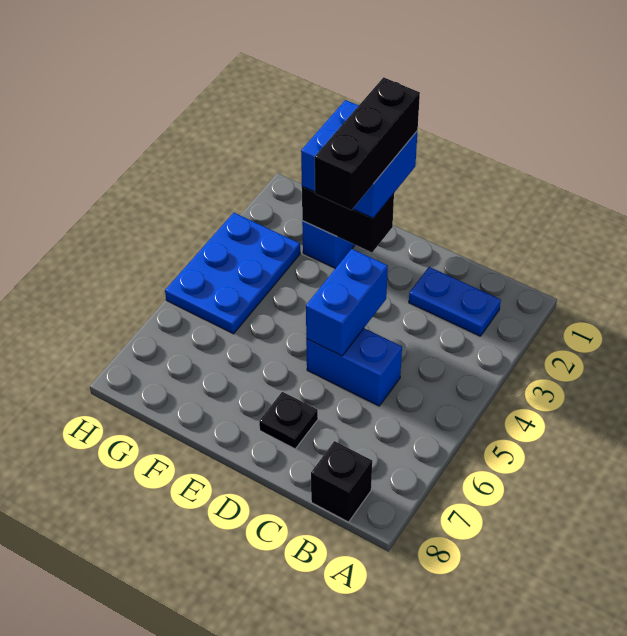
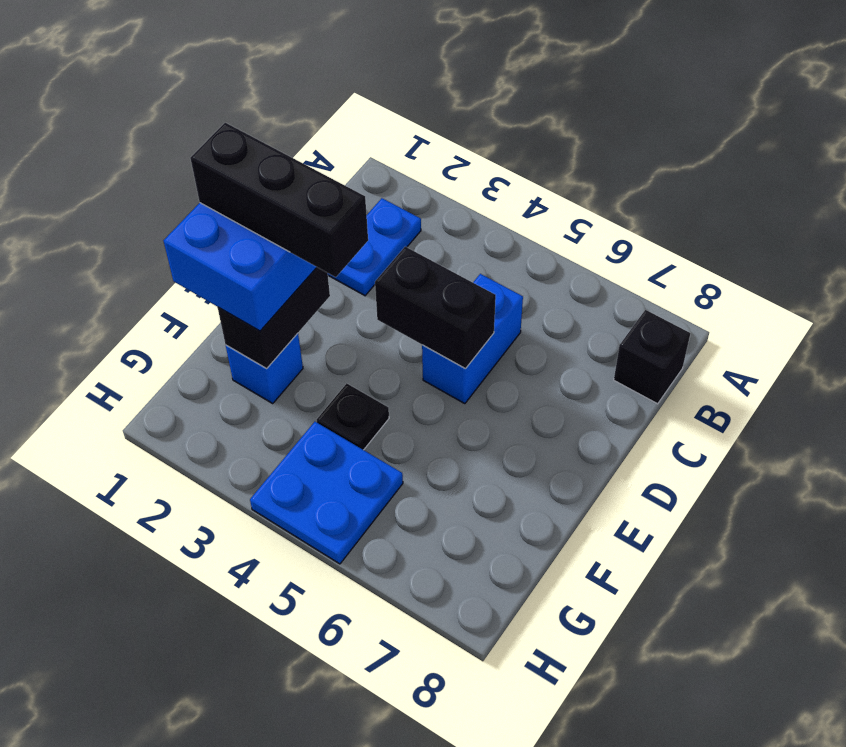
blue 1x2 brick [306,249,388,356] -> black 1x2 brick [375,247,496,369]
black 1x1 plate [259,392,318,449] -> black 1x1 plate moved to [317,383,389,450]
blue 2x3 plate [165,213,300,334] -> blue 2x2 plate [250,422,403,564]

